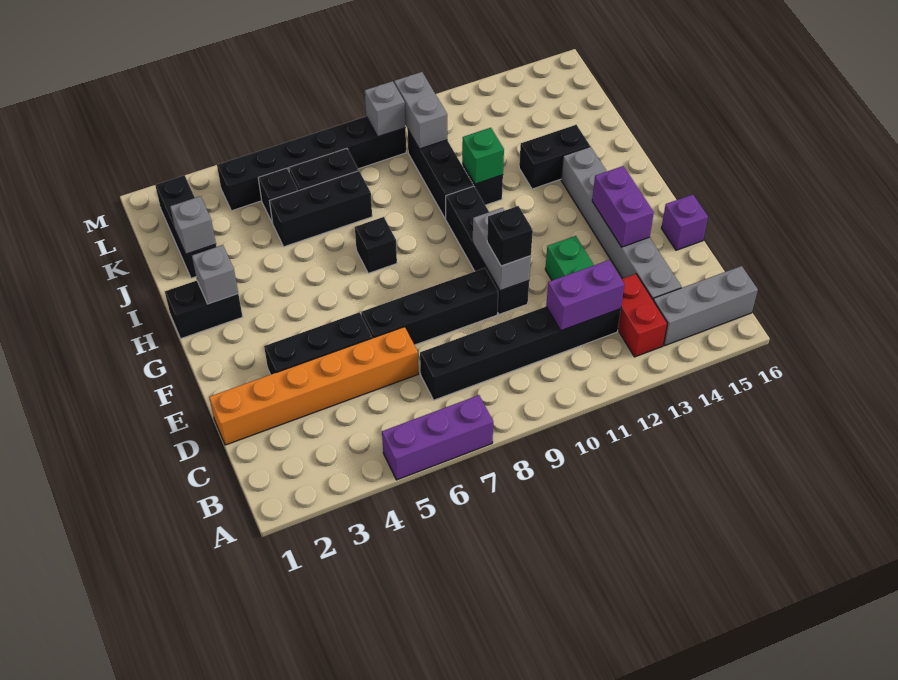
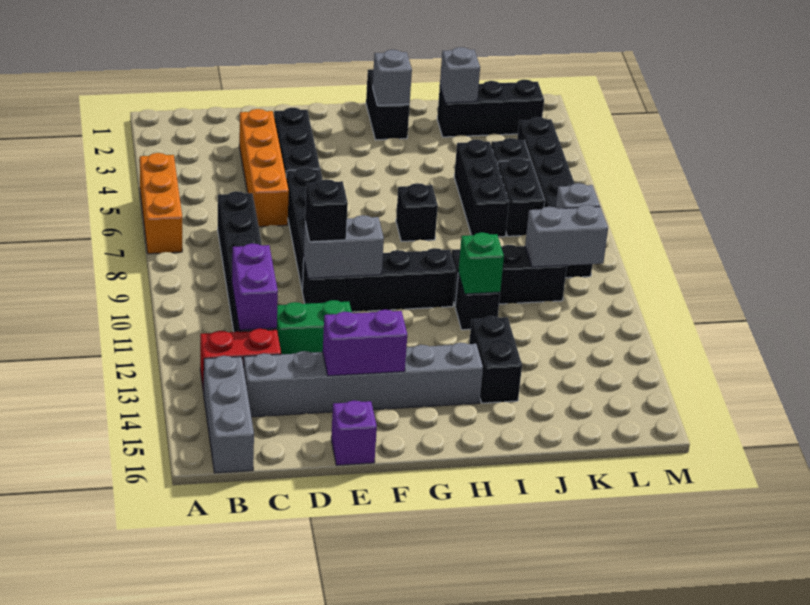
purple 1x3 brick [382,395,493,480] -> orange 1x3 brick [140,153,182,254]
orange 1x6 brick [209,327,418,445] -> orange 1x4 brick [239,109,289,227]

